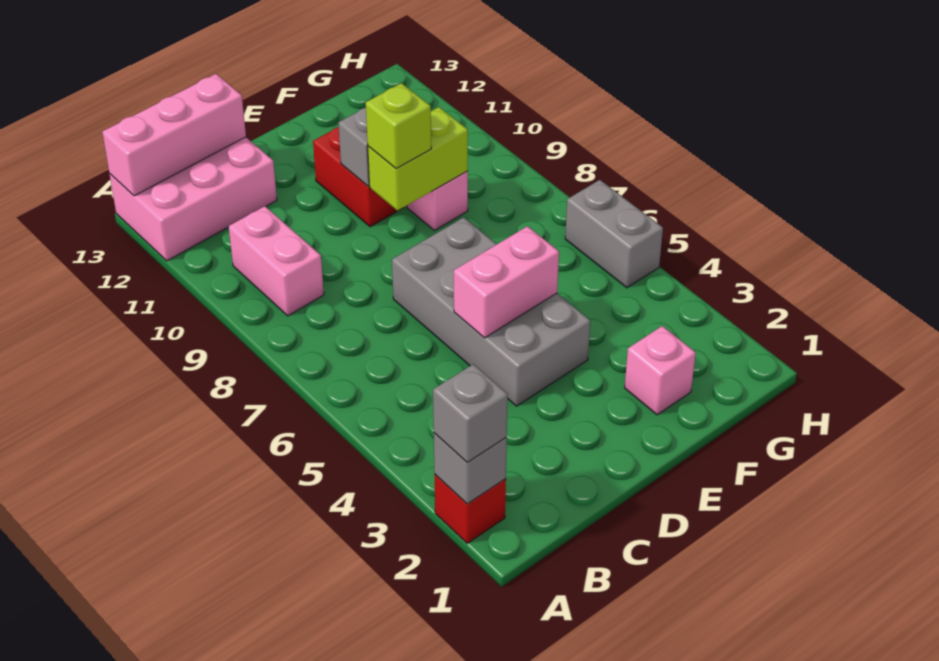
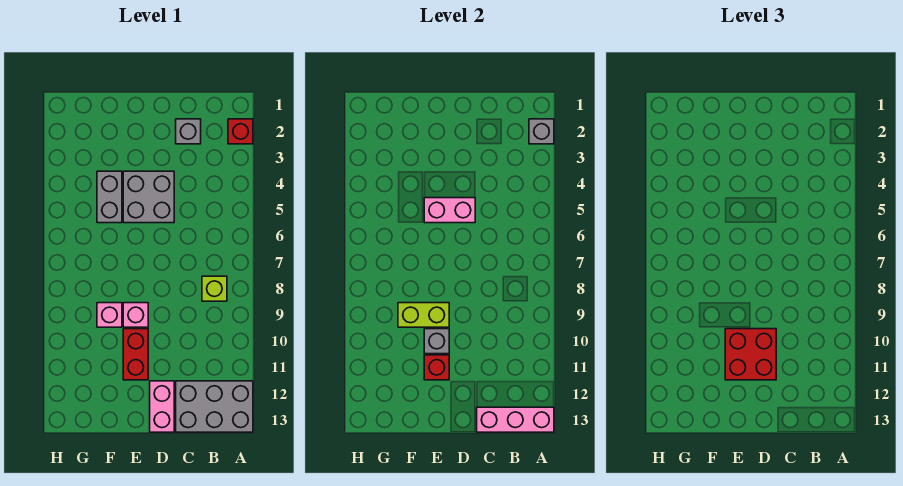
grey 1x1 brick [433,364,508,463] -> grey 1x1 brick moved to [176,119,201,144]
pink 2x3 brick [110,137,277,261] -> grey 2x3 brick [176,381,253,432]
pink 1x2 brick [229,206,324,316] -> pink 1x2 brick moved to [150,381,174,432]
grey 2x4 brick [392,217,590,406] -> grey 2x2 brick [123,171,174,223]
none -> red 2x2 brick [725,329,776,380]
lime 1x1 brick [366,83,431,169] -> lime 1x1 brick moved to [202,276,227,301]
none -> red 1x1 brick [424,355,449,380]
pink 1x1 brick [625,326,696,415] -> pink 1x1 brick moved to [123,303,148,327]
grey 1x2 brick [565,180,663,288] -> grey 1x2 brick moved to [97,171,122,223]

